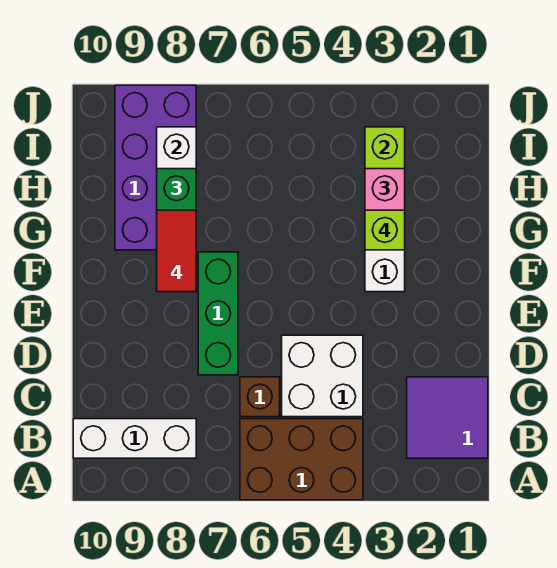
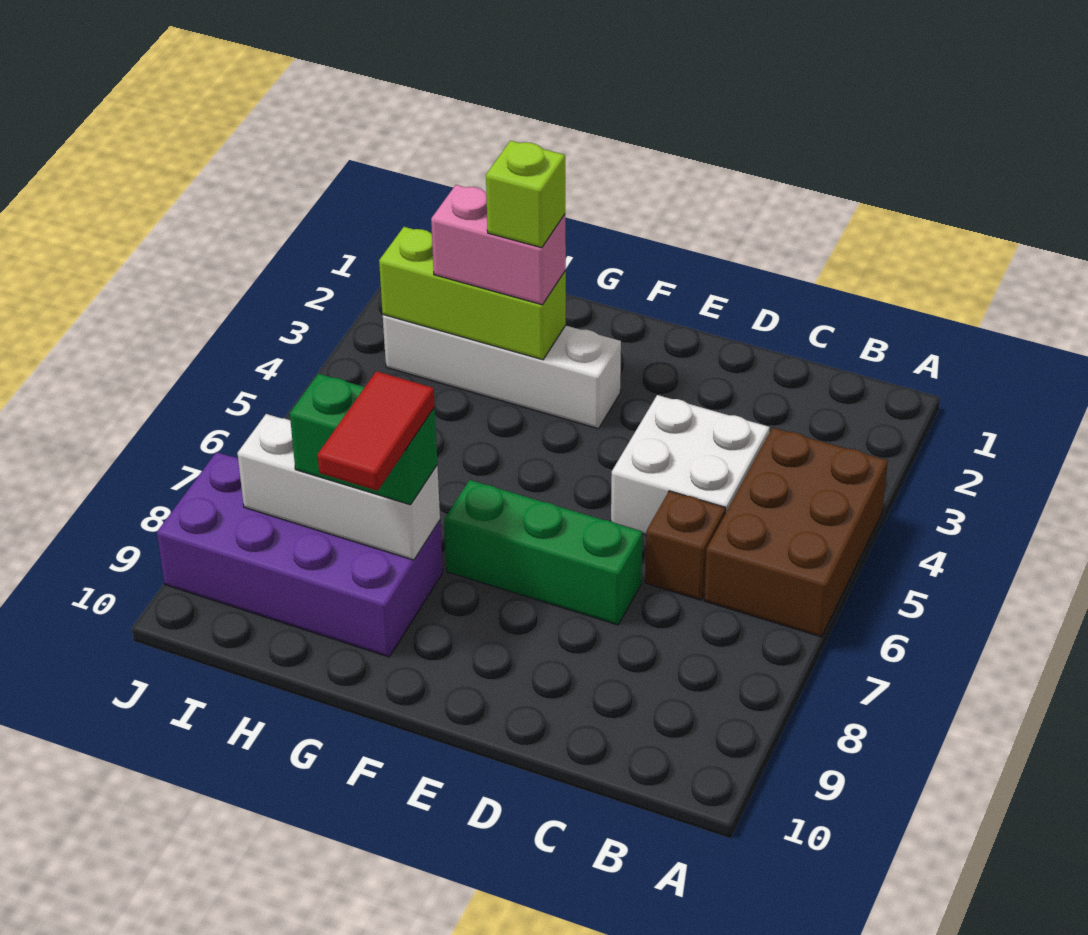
purple 2x2 tile [407,377,488,458] -> none
white 1x3 brick [73,419,196,458] -> none
red 1x2 tile [157,210,196,292] -> red 1x2 tile turned to [318,371,435,491]

